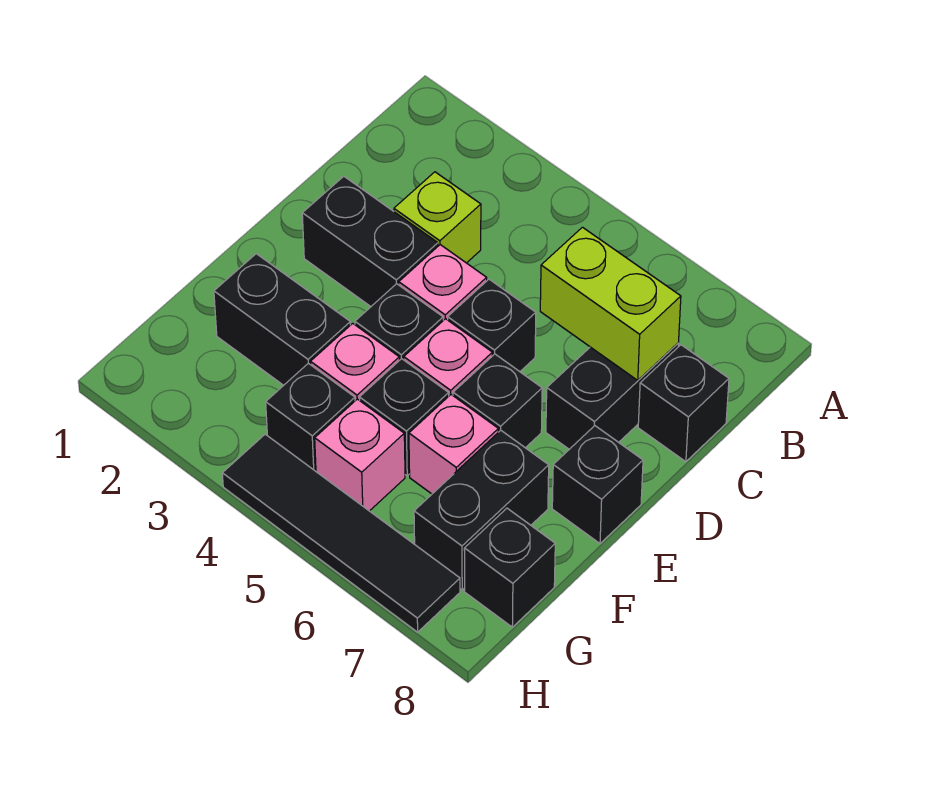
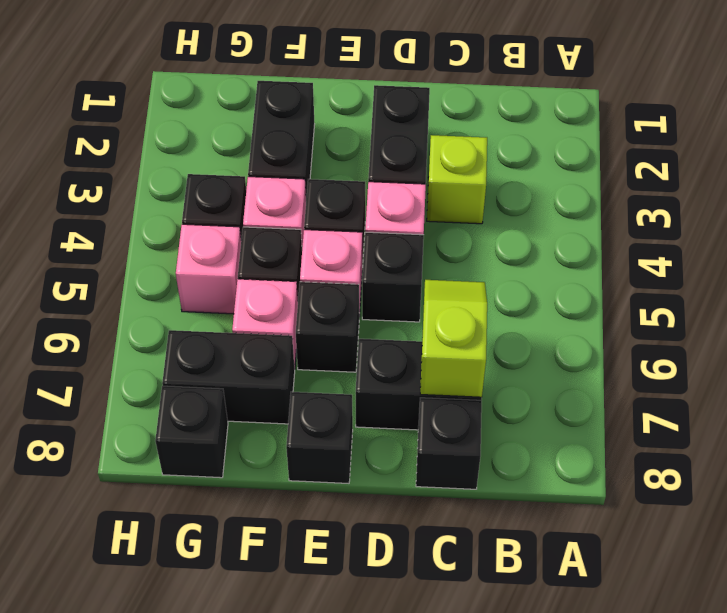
lime 1x2 brick [540,227,681,380] -> lime 1x2 slope [420,280,487,398]
black 1x4 tile [222,434,460,632] -> none

